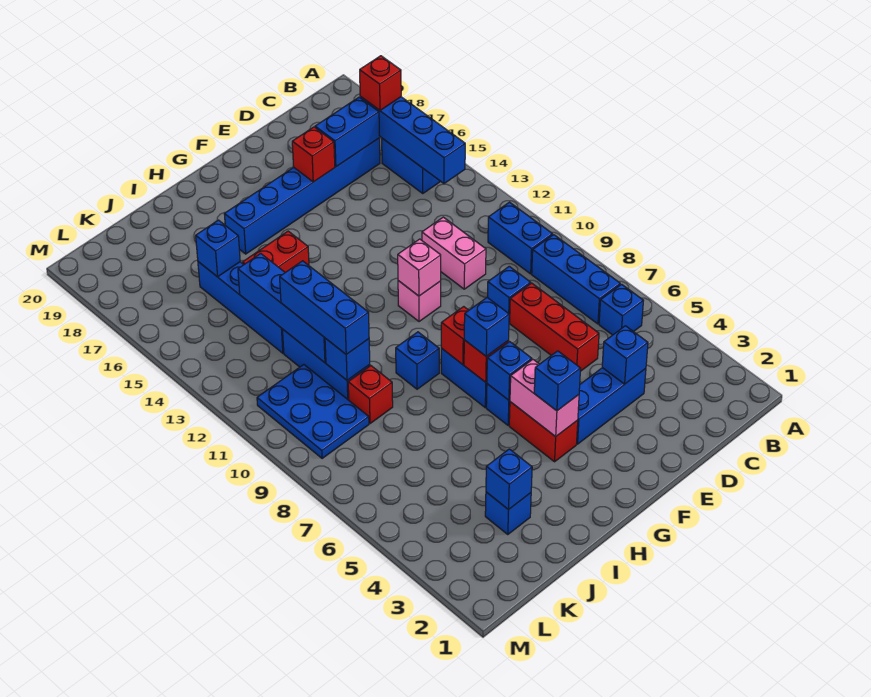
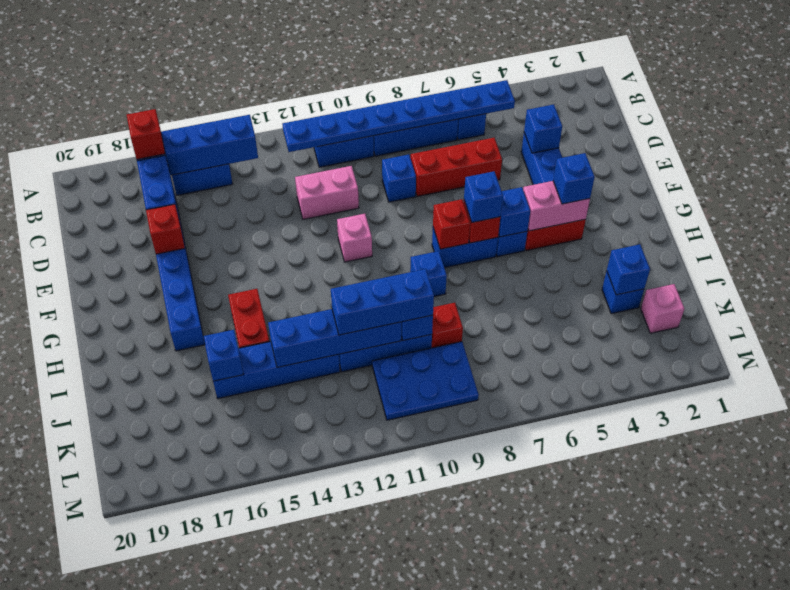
none -> blue 1x8 plate [283,80,515,152]
pink 1x1 brick [398,239,441,296] -> pink 1x1 brick moved to [641,284,684,333]

